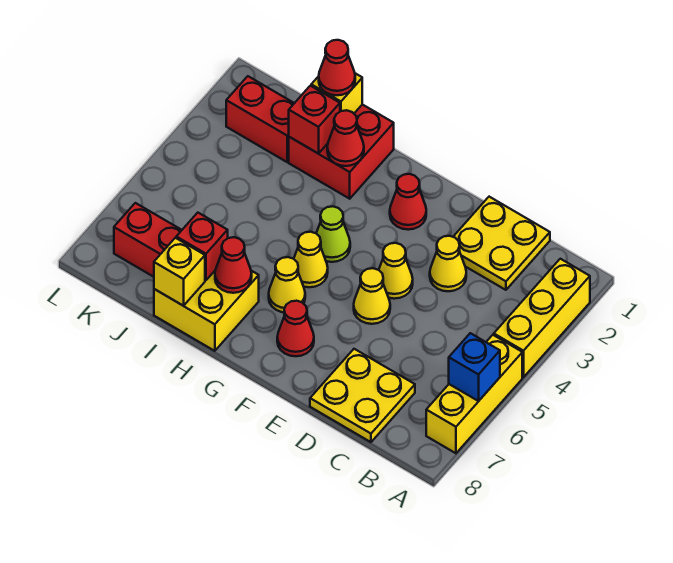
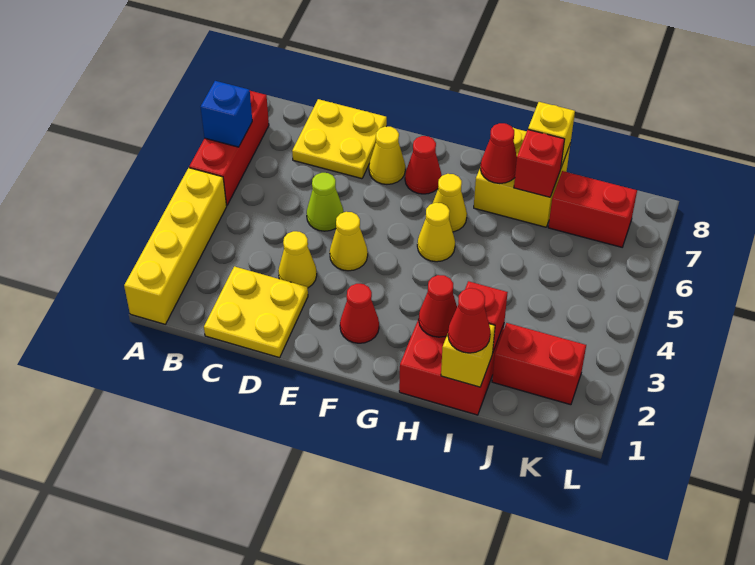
yellow 1x3 brick [494,259,590,377] -> yellow 1x4 brick [124,168,227,324]
yellow 1x3 brick [426,335,522,453] -> red 1x3 brick [189,91,269,205]
yellow 1x1 cone [354,268,390,324] -> yellow 1x1 cone moved to [369,126,405,184]
lime 1x1 cone [316,206,350,262] -> lime 1x1 cone moved to [307,173,344,231]

